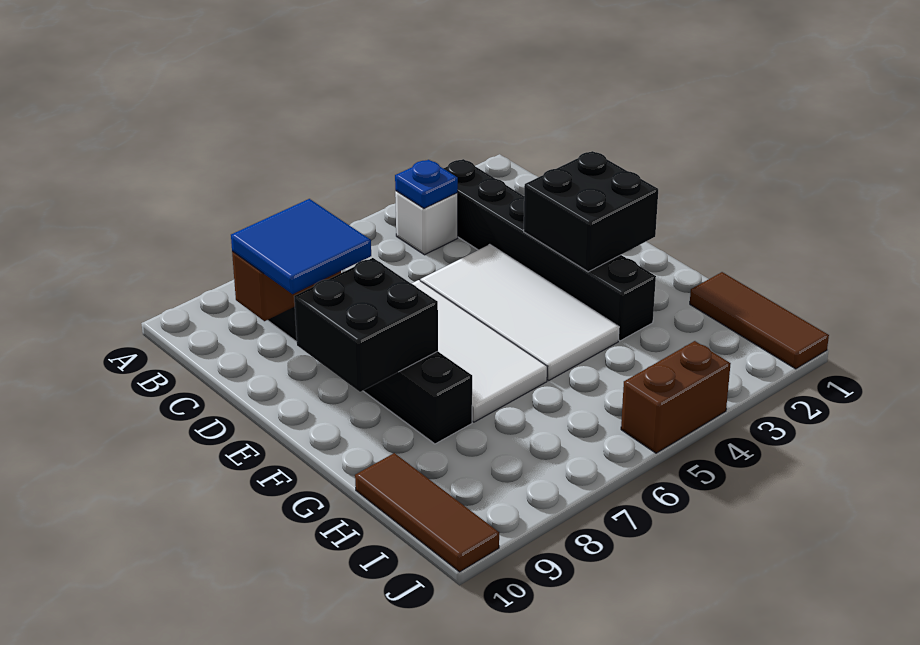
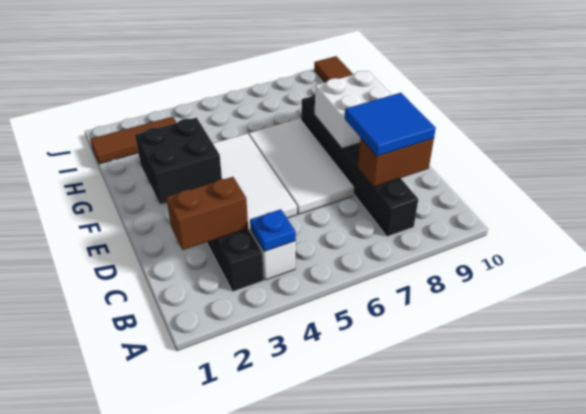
black 2x2 brick [294,258,438,392] -> white 2x2 brick [315,71,391,148]
brown 1x3 tile [690,272,829,369] -> brown 1x3 tile turned to [90,117,177,164]
brown 1x2 brick [621,341,731,453] -> brown 1x2 brick moved to [166,177,248,250]

